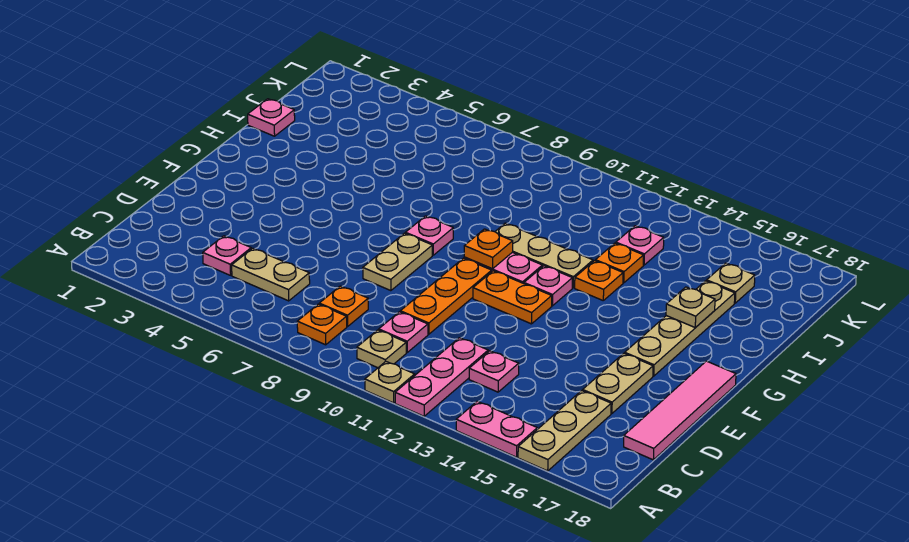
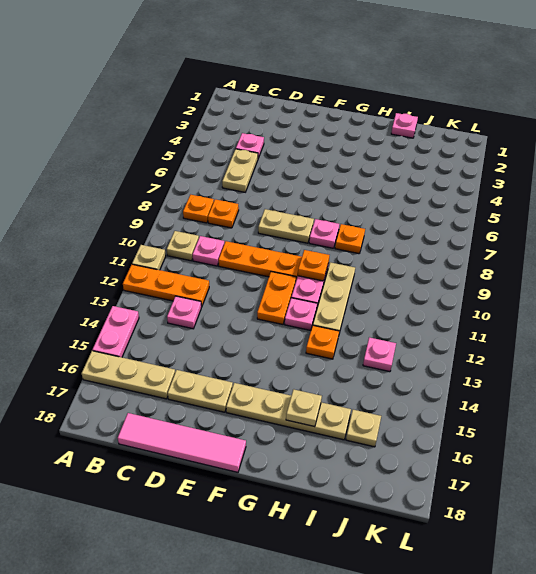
pink 1x3 plate [395,338,488,416] -> orange 1x3 plate [123,264,209,307]
orange 1x1 plate [595,243,644,283] -> orange 1x1 plate moved to [335,224,365,254]

